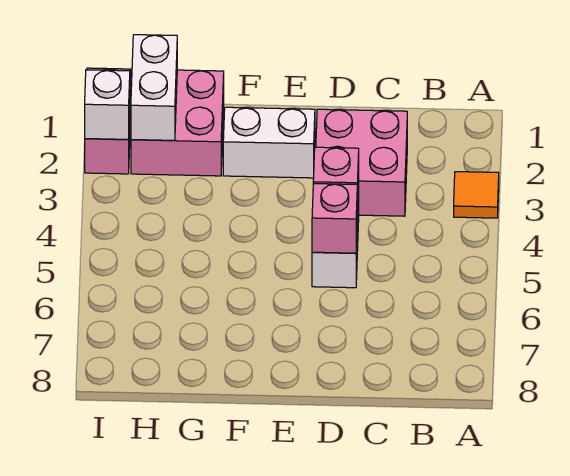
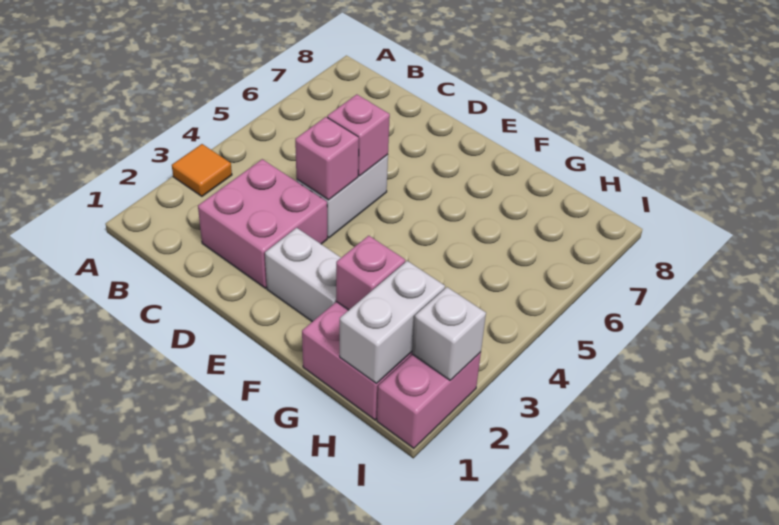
none -> pink 1x1 brick [336,236,405,310]

